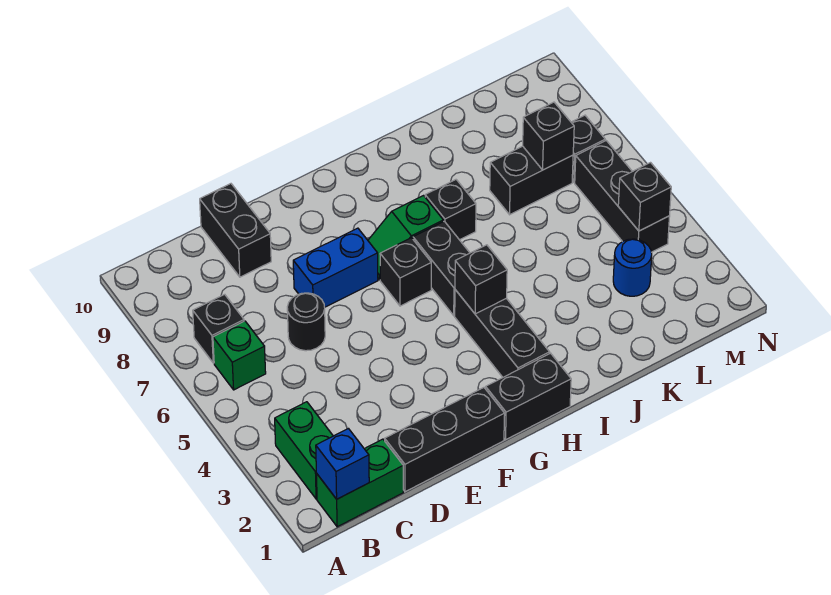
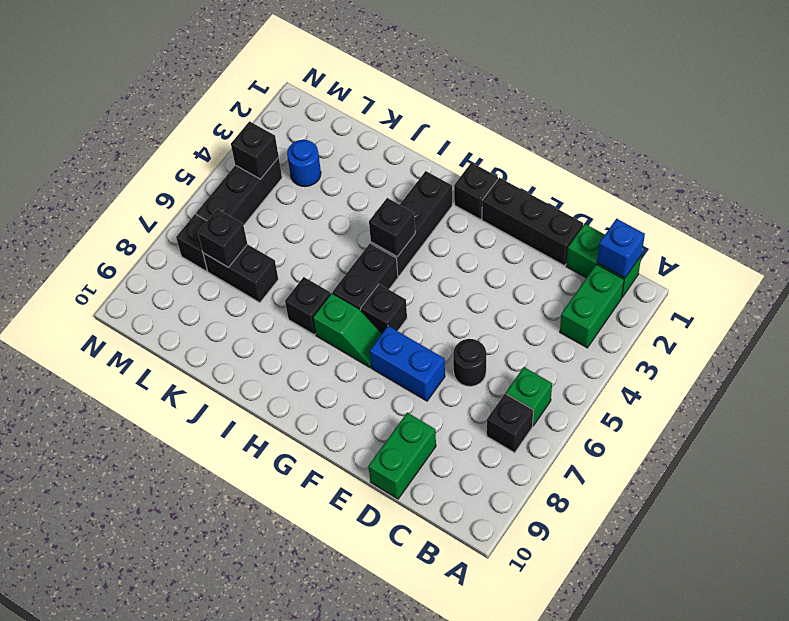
black 1x2 brick [200,184,271,277] -> green 1x2 brick [368,413,436,499]
black 1x2 brick [486,353,571,440] -> black 1x1 brick [454,163,498,219]

